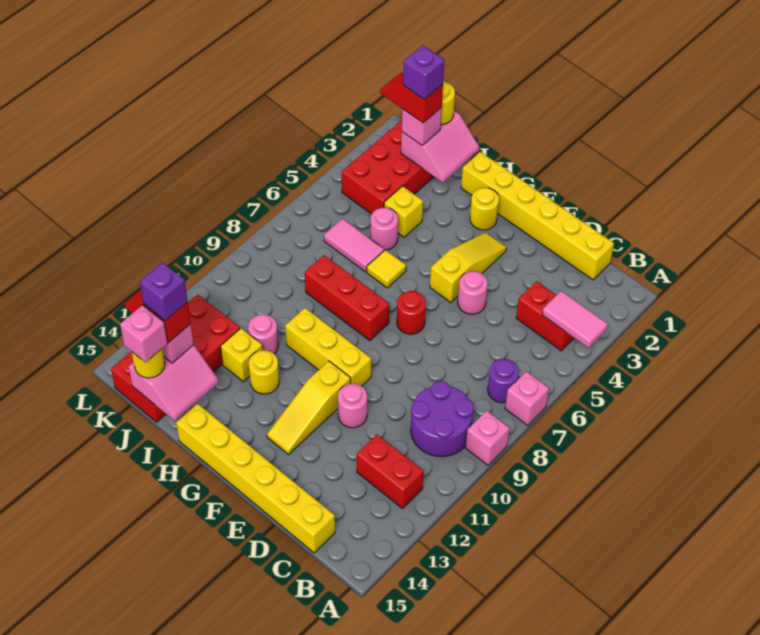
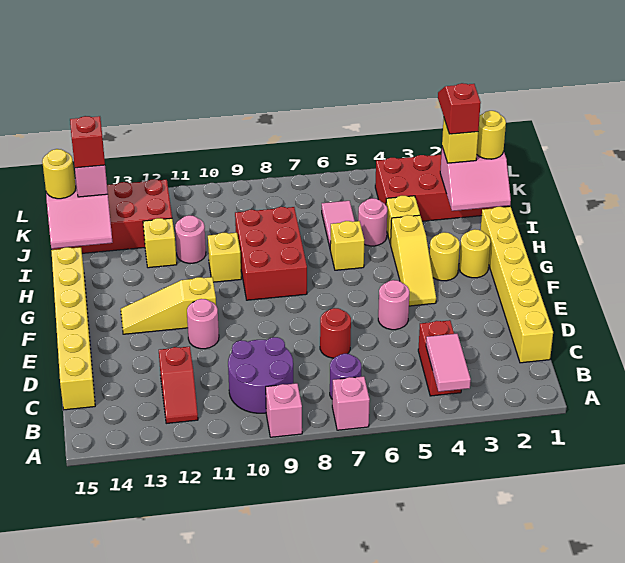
red 1x2 brick [357,435,424,508] -> red 1x2 slope [159,347,198,423]
yellow 1x3 slope [430,232,507,303] -> yellow 1x3 slope turned to [391,215,436,306]
red 1x1 round brick [397,291,426,334] -> red 1x1 round brick moved to [320,308,351,358]
yellow 1x3 brick [285,308,371,386] -> yellow 1x1 brick [208,233,241,282]
red 1x3 brick [305,255,389,341] -> red 2x3 brick [235,207,307,300]
yellow 1x1 tile [367,250,406,288] -> yellow 1x1 brick [330,221,364,270]
yellow 1x1 round brick [249,350,279,394] -> yellow 1x1 round brick moved to [429,232,460,281]
pink 1x1 brick [402,108,442,146] -> yellow 1x1 brick [442,119,478,163]
purple 1x1 brick [403,45,444,100] -> none
purple 1x1 brick [140,262,188,321] -> none
pink 1x1 brick [120,305,168,362] -> none

